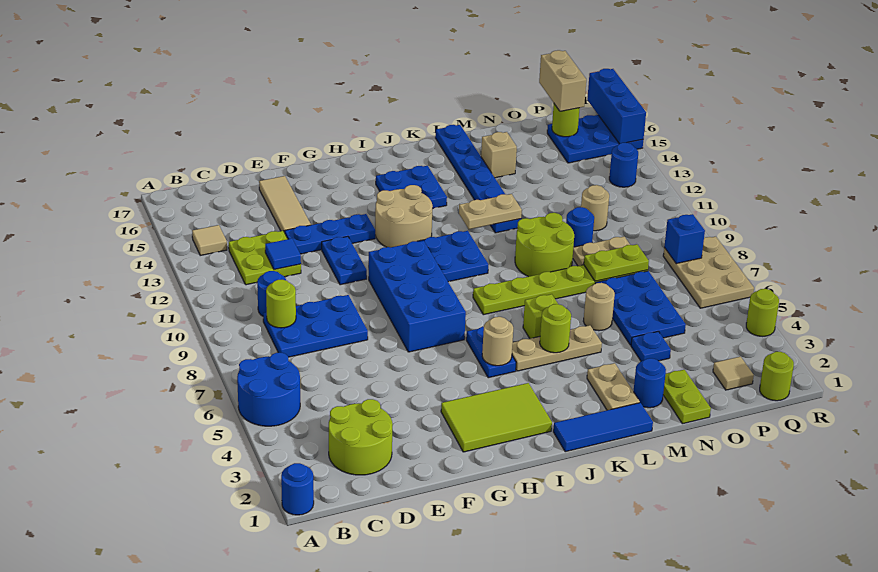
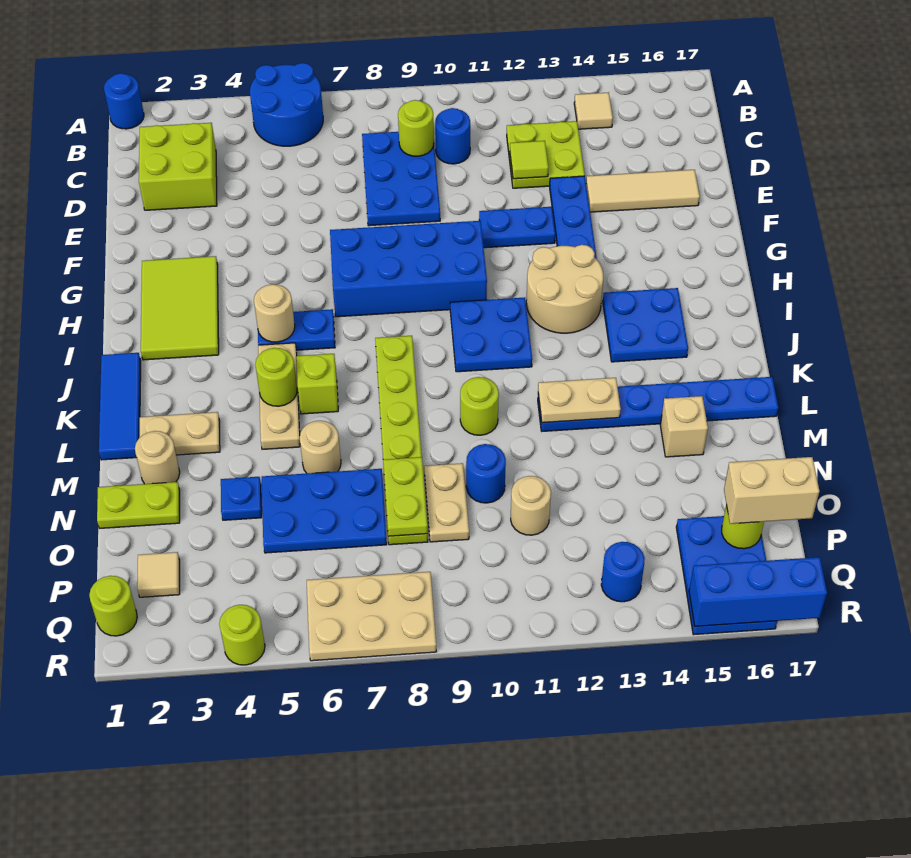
lime 2x2 round brick [329,399,393,475] -> lime 2x2 brick [139,123,217,210]
blue 1x1 tile [265,239,301,270] -> lime 1x1 tile [510,141,549,179]
tan 1x2 plate [459,194,522,229] -> tan 1x2 plate turned to [538,378,621,423]
lime 2x2 round brick [515,213,574,277] -> lime 1x1 round brick [460,377,499,435]
blue 1x1 round brick [633,358,666,408] -> tan 1x1 round brick [135,431,180,484]
blue 1x1 brick [664,214,705,264] -> none

